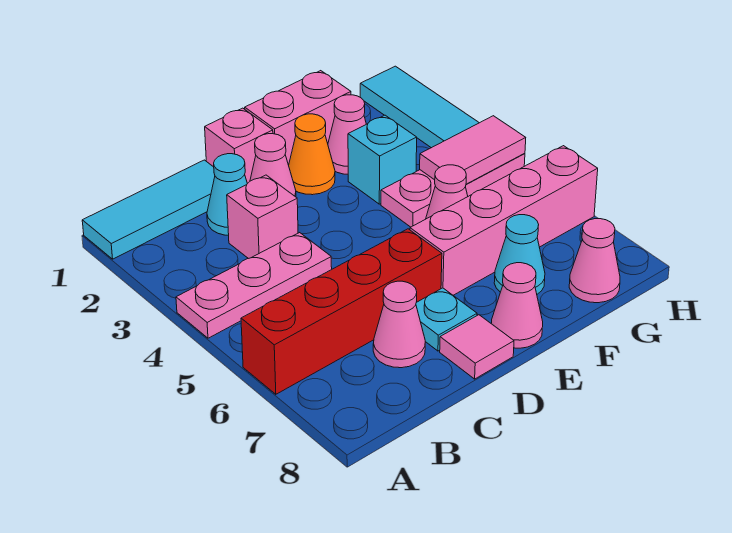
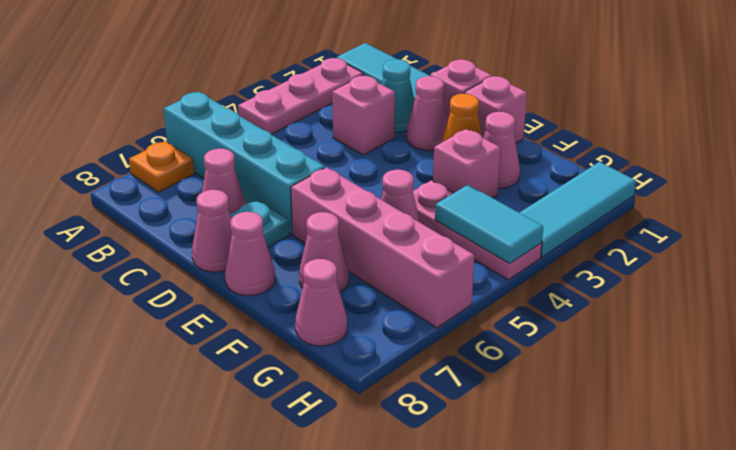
pink 1x3 plate [176,233,332,338] -> pink 1x3 plate turned to [238,58,363,134]
red 1x4 brick [241,229,442,394] -> cyan 1x4 brick [164,92,325,234]
none -> orange 1x1 plate [129,141,194,192]
pink 1x1 tile [440,315,514,379] -> pink 1x1 cone [192,190,232,272]
pink 1x2 brick [245,71,351,165] -> pink 1x1 brick [464,76,527,143]
cyan 1x1 brick [348,115,417,204] -> pink 1x1 brick [433,129,501,198]
cyan 1x1 cone [494,215,545,294] -> pink 1x1 cone [299,212,349,292]
pink 1x2 tile [420,116,526,184] -> cyan 1x2 tile [435,185,543,263]

